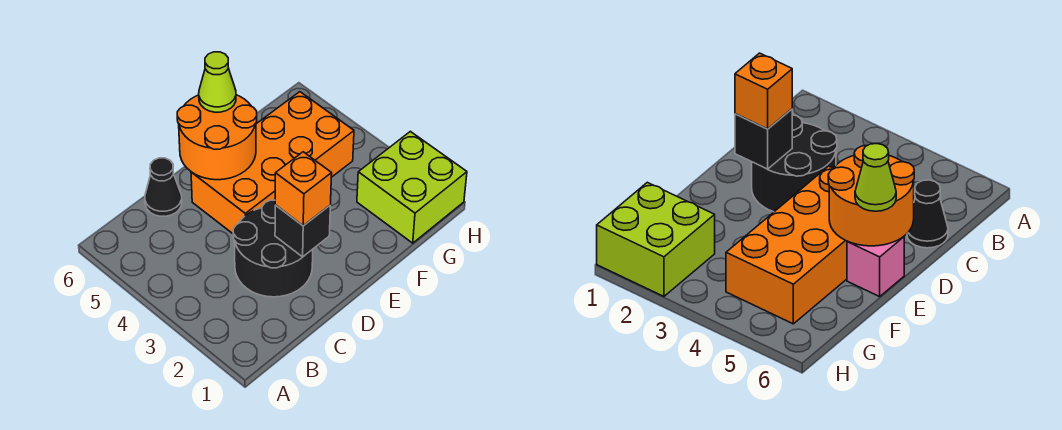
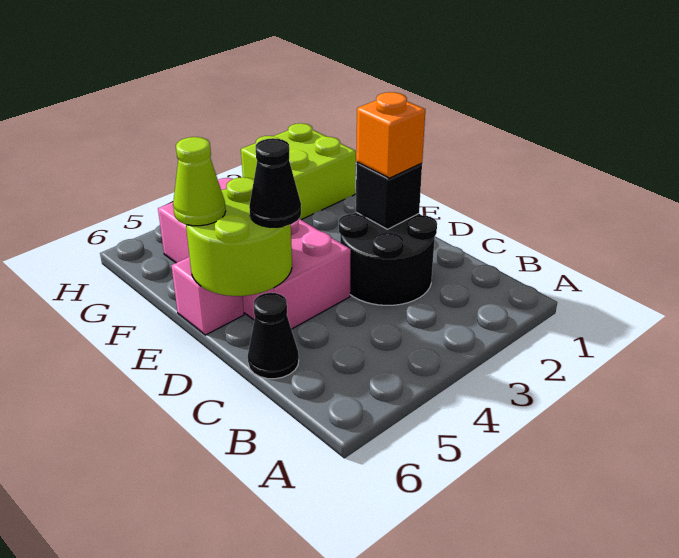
orange 2x4 brick [191,92,354,234] -> pink 2x4 brick [158,178,351,329]
orange 2x2 round brick [177,95,257,180] -> lime 2x2 round brick [186,177,292,296]
none -> black 1x1 cone [249,138,301,227]

